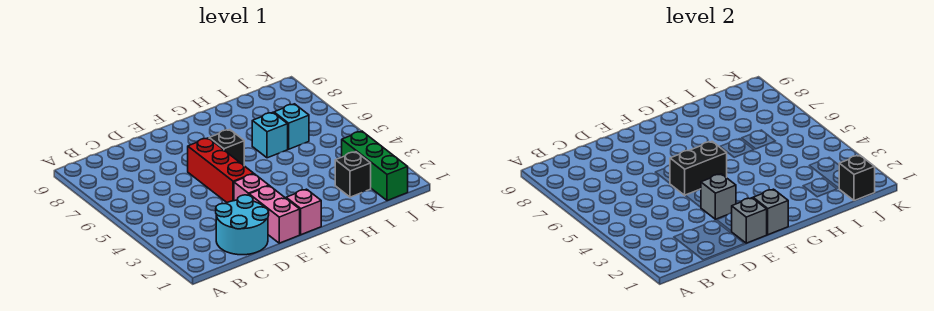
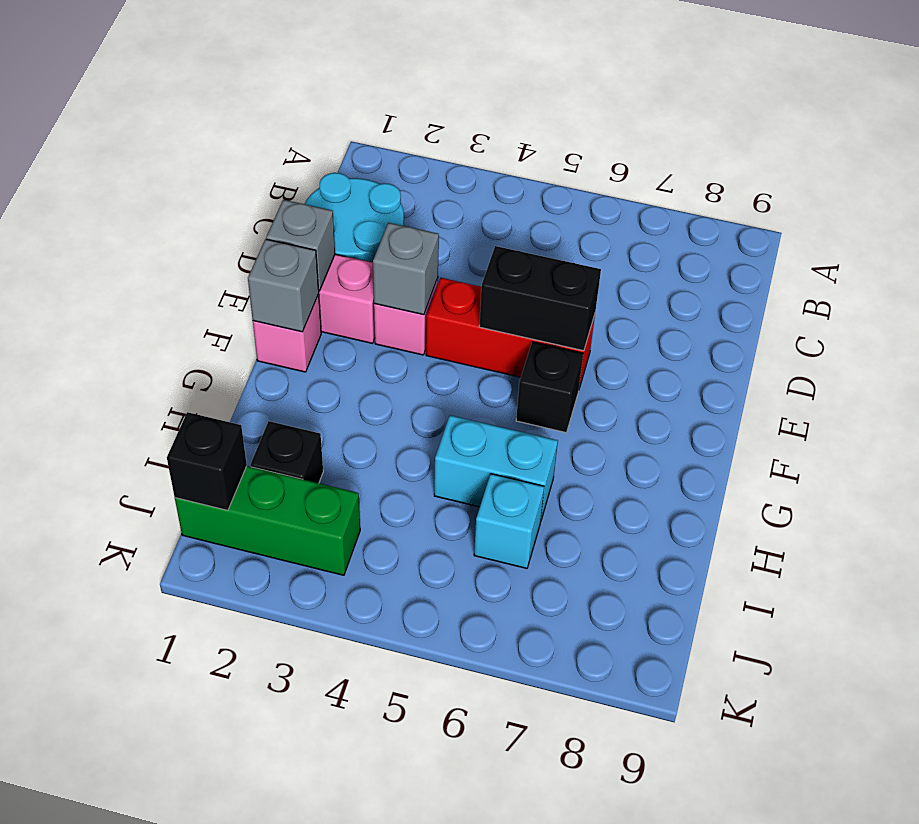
black 1x2 brick [670,142,727,195] -> black 1x2 brick turned to [479,246,601,351]
cyan 1x1 brick [252,112,288,158] -> cyan 1x2 brick [434,415,558,520]

